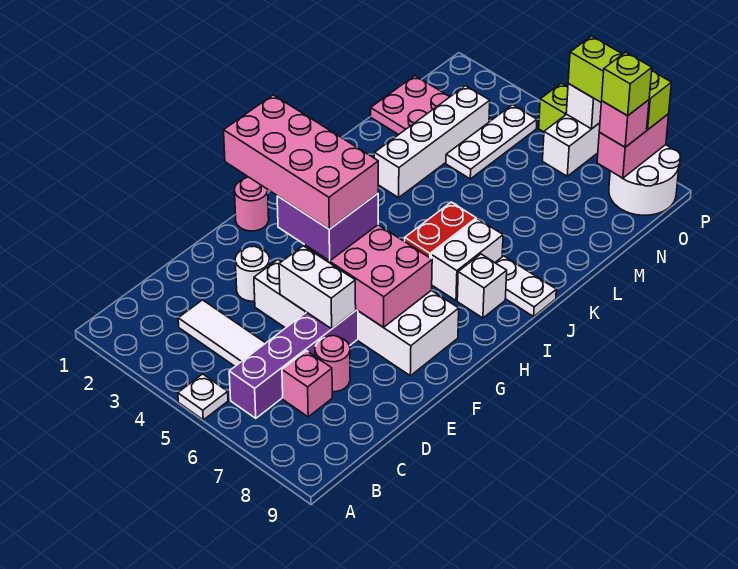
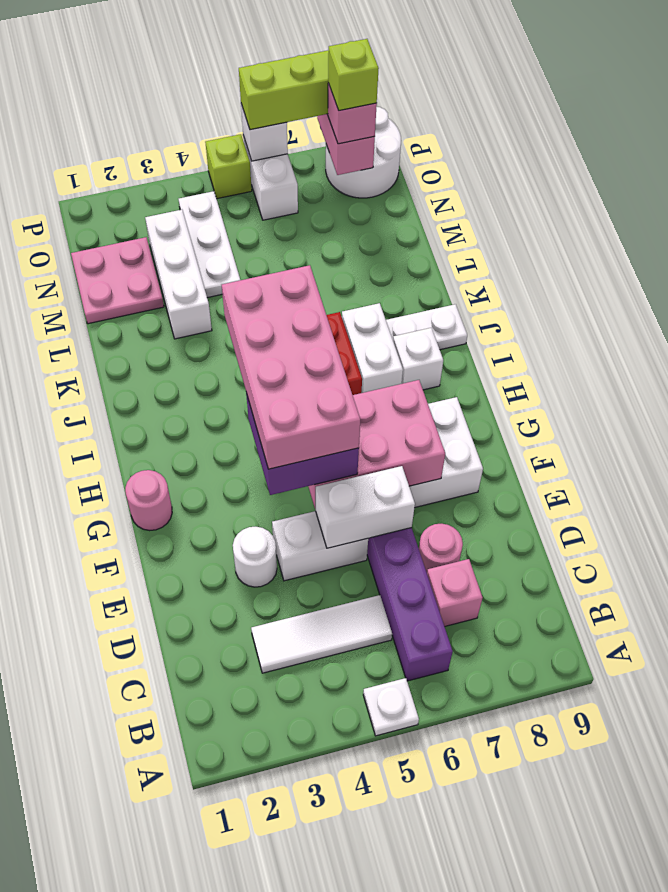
pink 2x4 brick [224,95,378,229] -> pink 2x4 brick turned to [222,265,360,469]
white 1x4 brick [374,86,490,198] -> white 1x3 brick [145,210,212,339]

